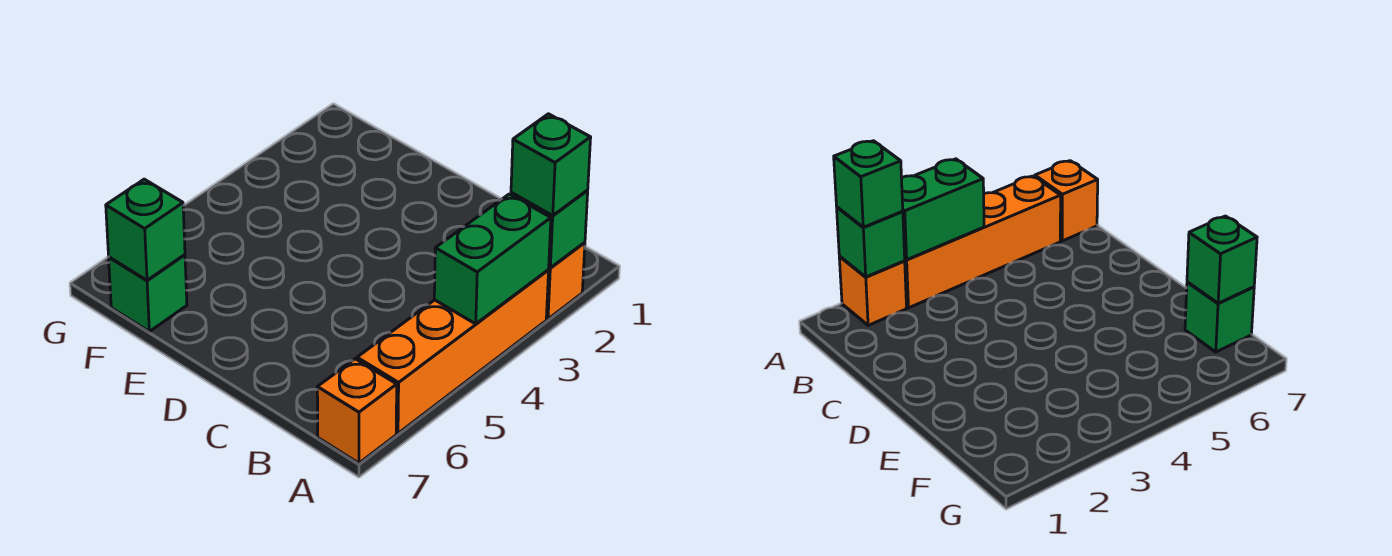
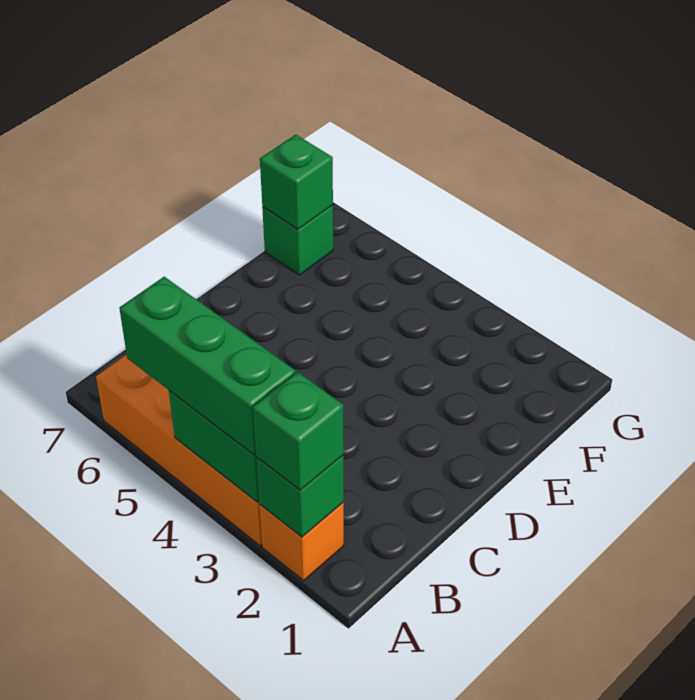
none -> green 1x3 brick [119,277,296,455]
orange 1x1 brick [317,359,397,463] -> none

